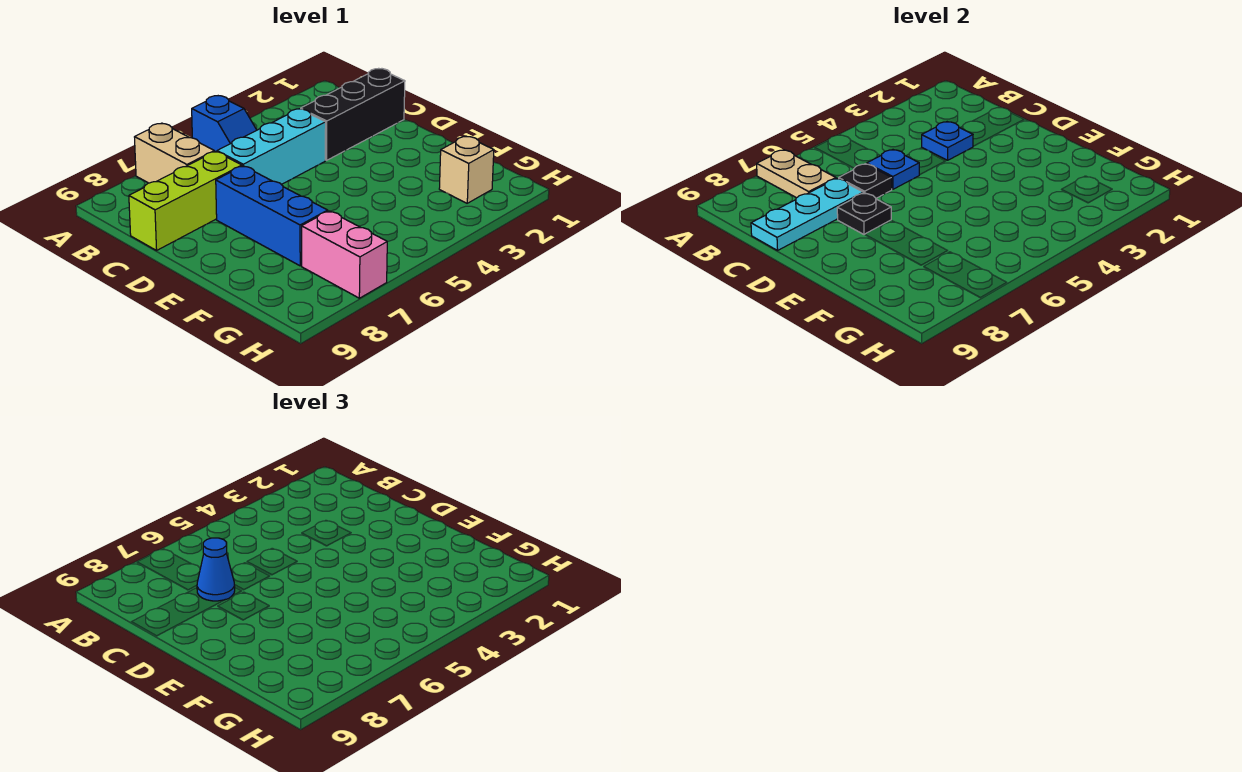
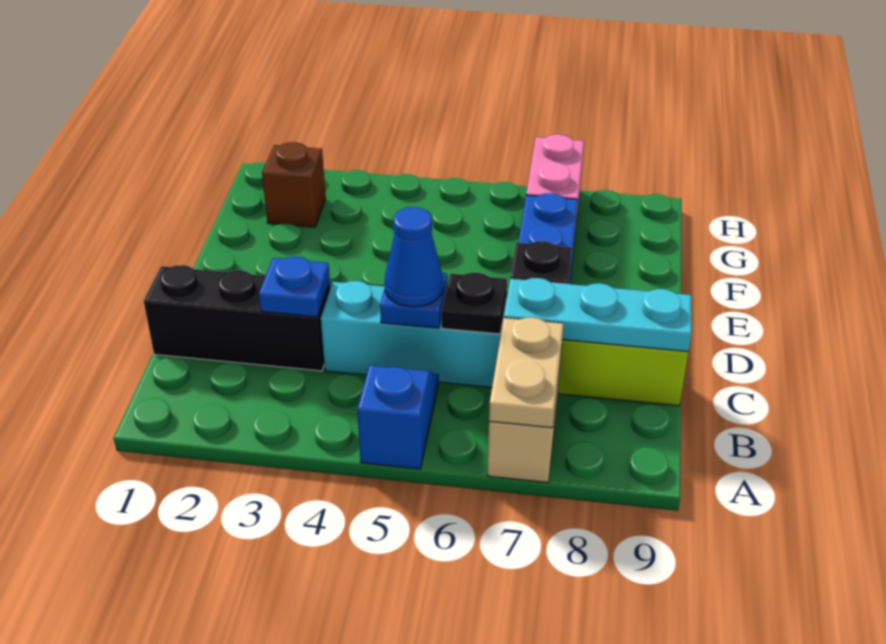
blue 1x1 cone [197,538,235,601] -> blue 1x1 cone moved to [385,207,443,307]
tan 1x1 brick [439,136,494,203] -> brown 1x1 brick [262,142,326,227]

